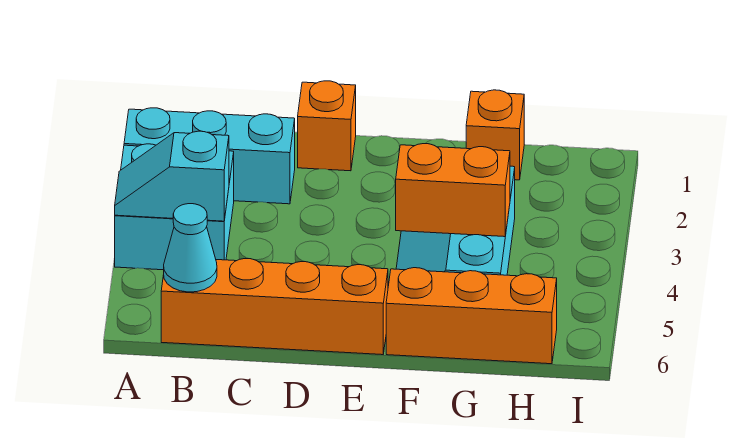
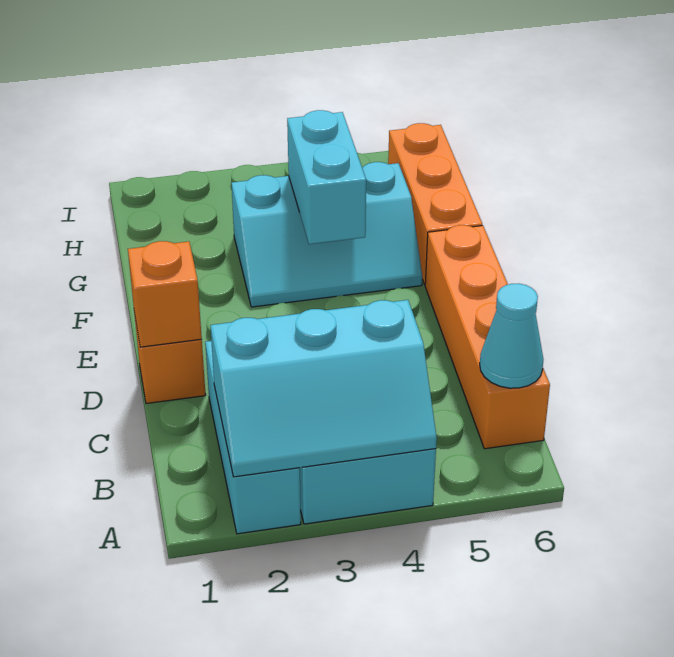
cyan 1x2 slope [115,131,229,221] -> cyan 2x3 slope [210,300,437,477]
orange 1x2 brick [396,144,510,237] -> cyan 1x2 brick [287,110,366,244]
orange 1x1 brick [466,90,524,180] -> orange 1x1 brick moved to [128,241,202,347]

